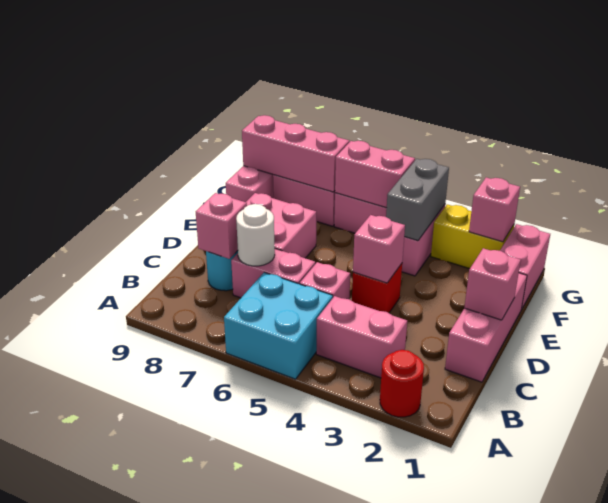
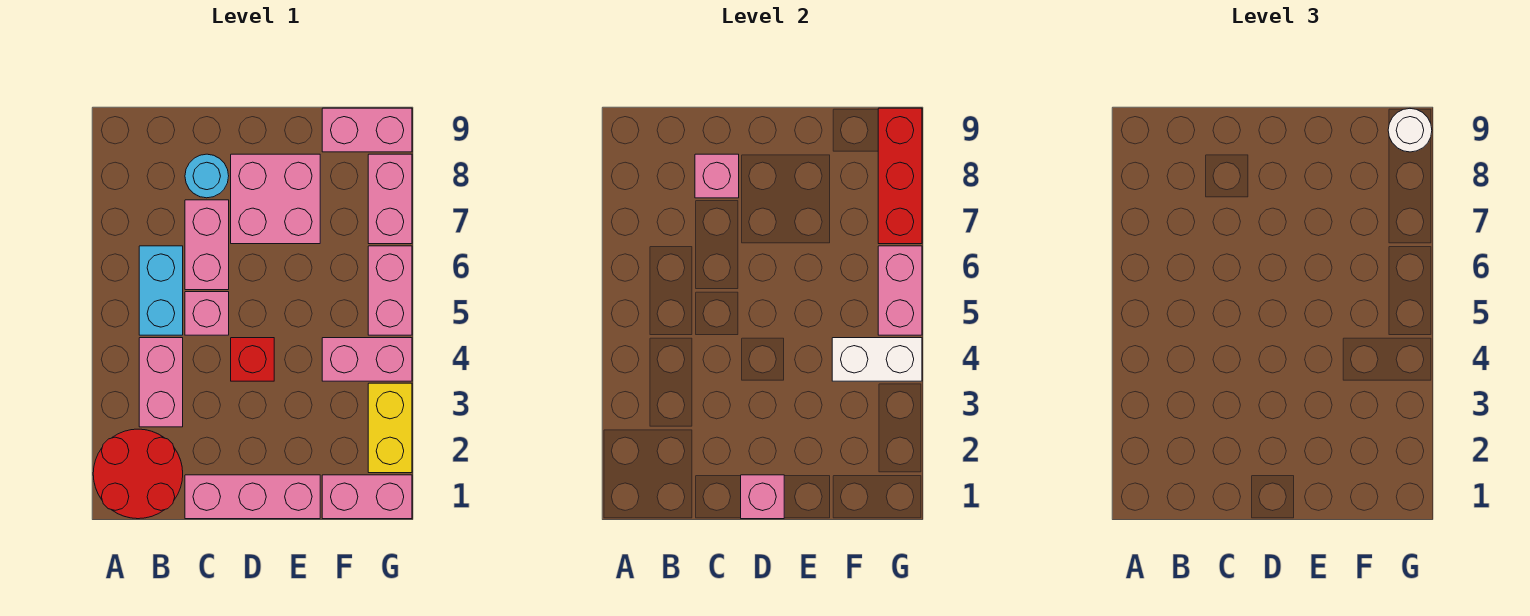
red 1x1 round brick [380,350,424,417] -> red 2x2 round brick [93,429,183,519]
cyan 2x2 brick [224,272,333,379] -> cyan 1x2 brick [139,246,183,335]
white 1x1 round brick [236,204,275,266] -> white 1x1 round brick moved to [1388,109,1432,152]
pink 1x1 brick [353,215,405,283] -> none
grey 1x2 brick [386,159,449,241] -> white 1x2 brick [832,338,922,381]
pink 1x1 brick [469,177,520,242] -> none
pink 1x3 brick [242,115,349,192] -> red 1x3 brick [878,108,922,244]

